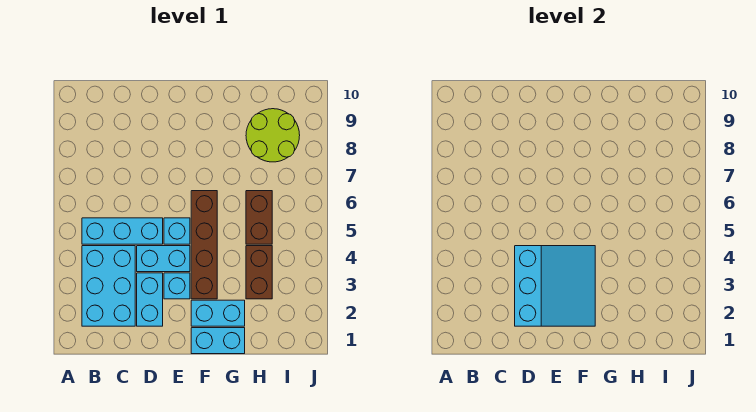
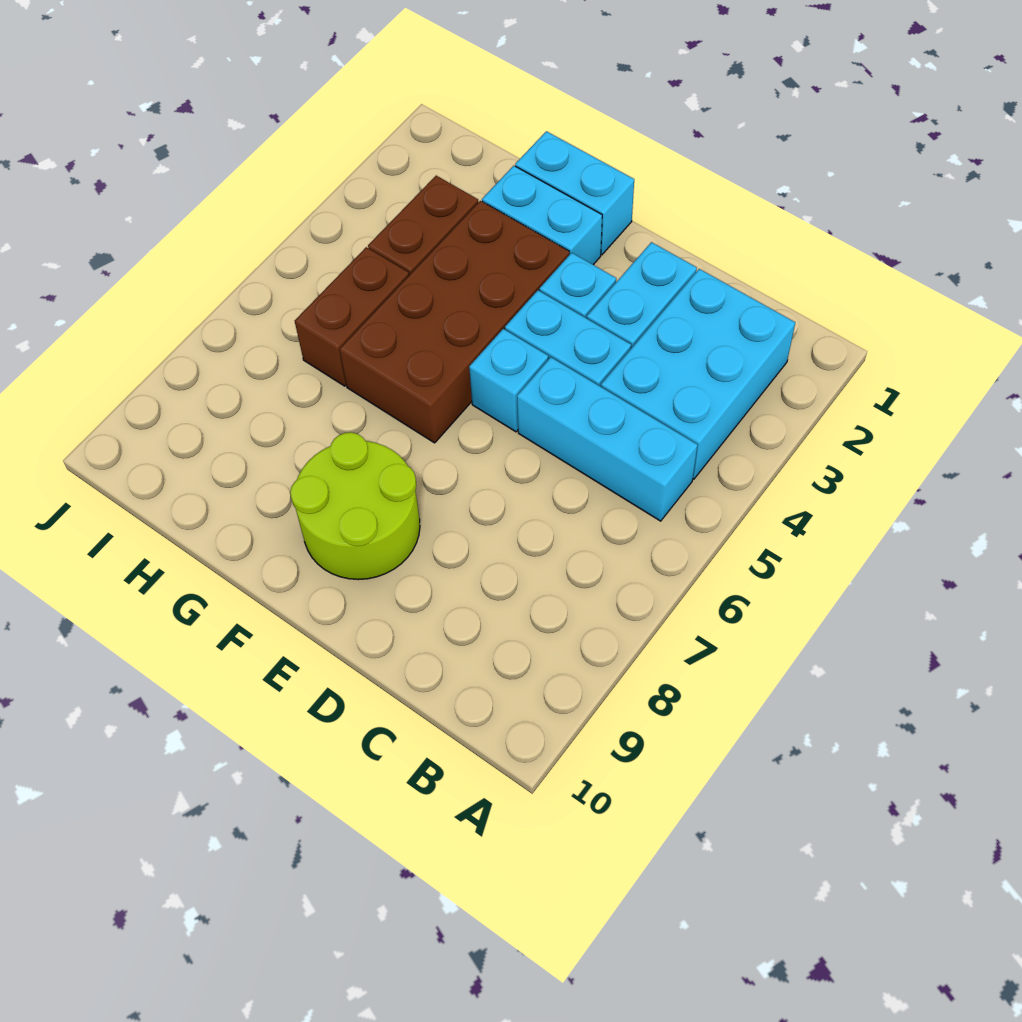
cyan 3x3 slope [515,246,595,326] -> none
brown 1x4 brick [191,191,217,299] -> brown 2x4 brick [340,201,569,443]
lime 2x2 round brick [246,109,300,162] -> lime 2x2 round brick moved to [290,432,420,580]

